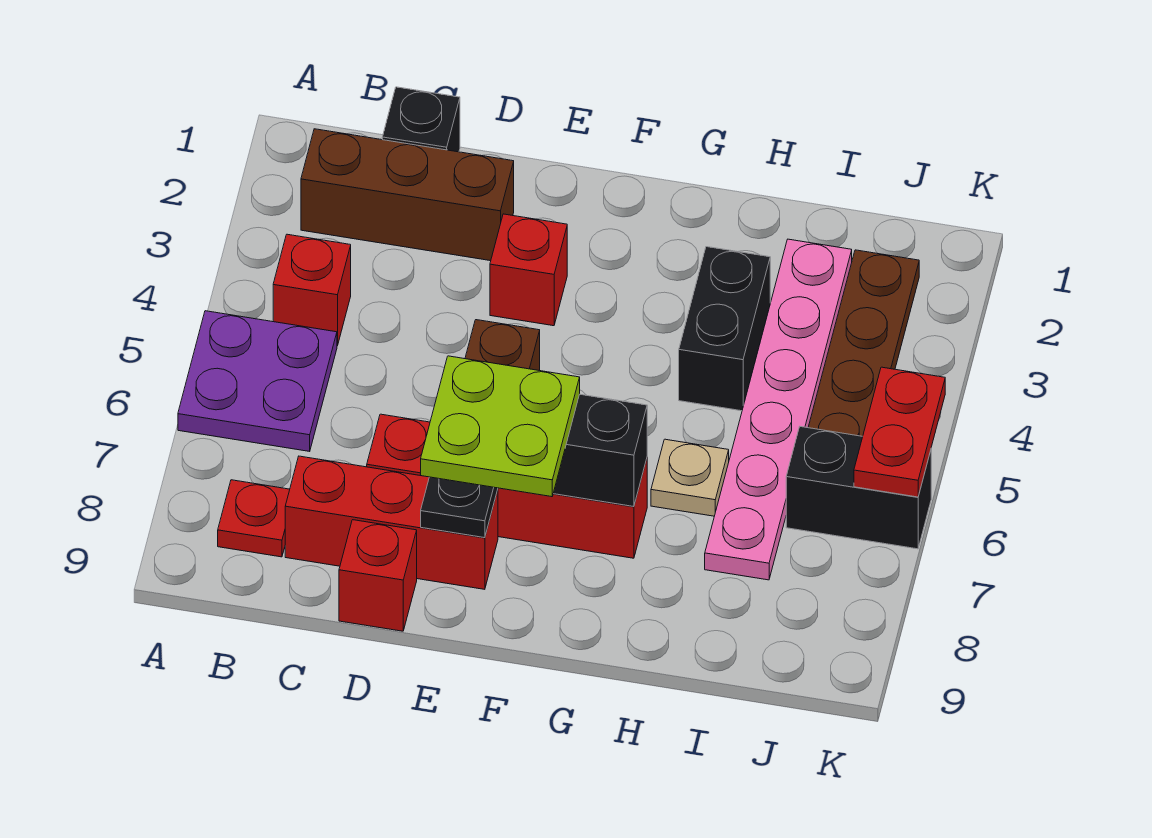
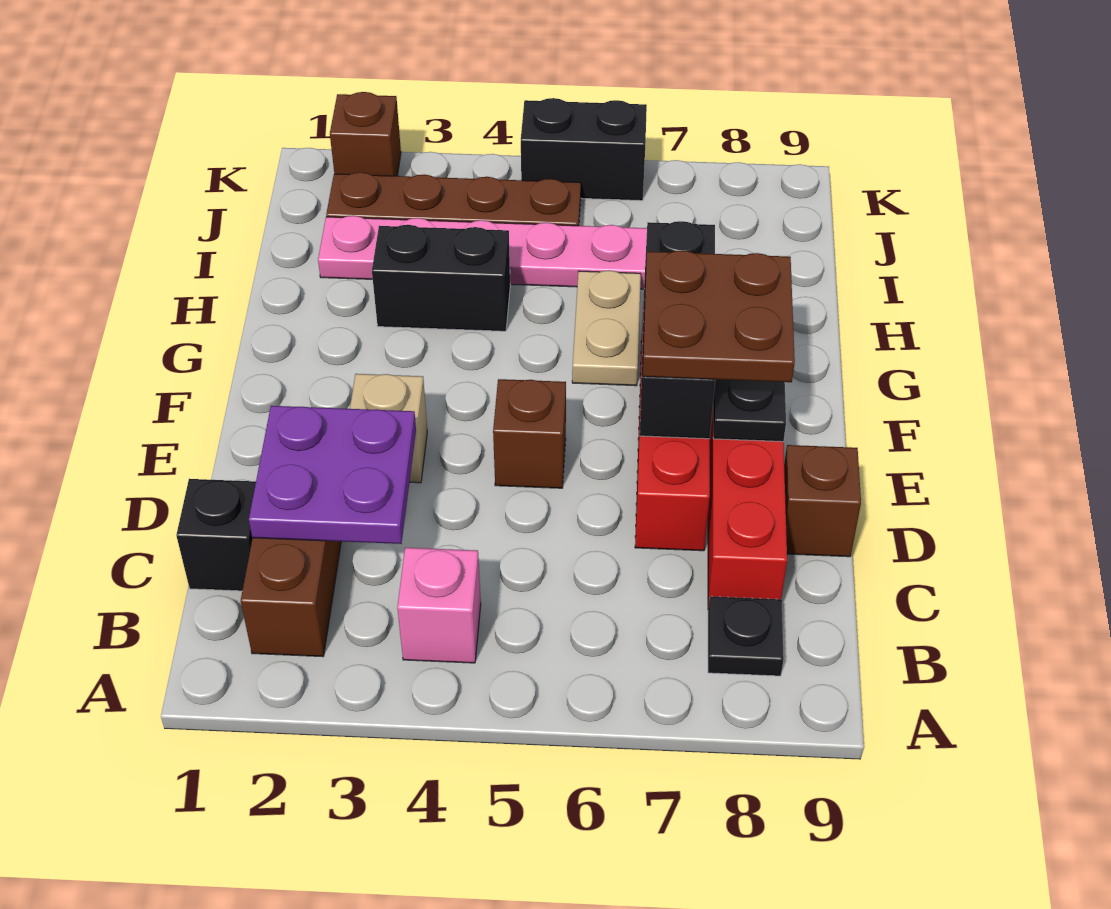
purple 2x2 plate [178,311,337,451] -> purple 2x2 plate moved to [249,406,416,544]
red 1x1 brick [273,234,351,346] -> pink 1x1 brick [397,548,481,663]
red 1x1 plate [218,480,290,557] -> black 1x1 plate [708,596,784,676]
red 1x1 brick [339,520,417,631] -> brown 1x1 brick [784,445,861,557]
red 1x1 brick [490,214,567,326] -> tan 1x1 brick [350,374,427,483]
lime 2x2 plate [421,356,580,497] -> brown 2x2 plate [643,251,795,382]
tan 1x1 plate [651,439,729,516] -> tan 1x2 plate [572,270,641,386]
black 1x2 brick [786,427,931,549] -> black 1x2 brick turned to [521,98,647,201]
none -> brown 1x1 brick [330,92,401,176]
red 1x2 plate [854,367,945,497] -> none

